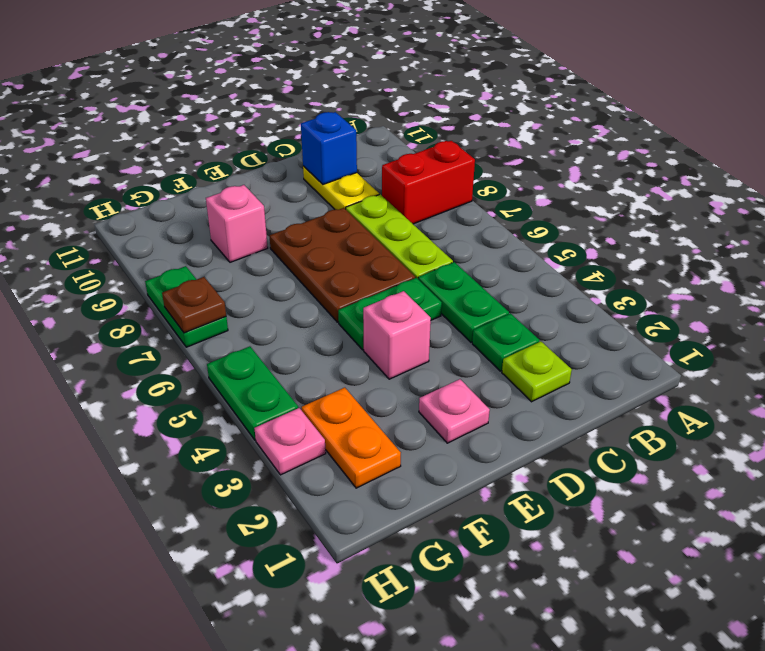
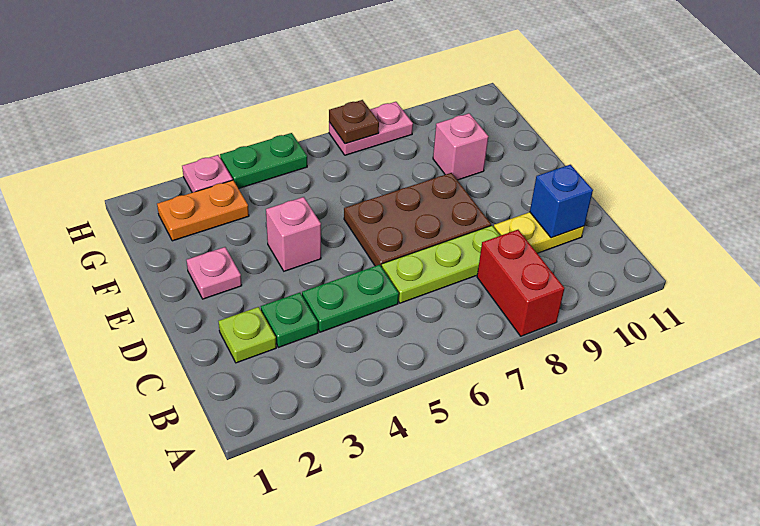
green 1x2 plate [338,278,442,350] -> none
green 1x2 plate [145,266,228,347] -> pink 1x2 plate [329,102,413,155]

